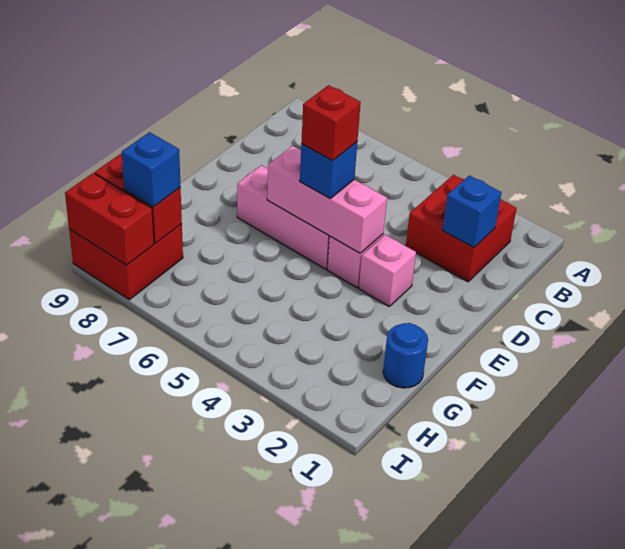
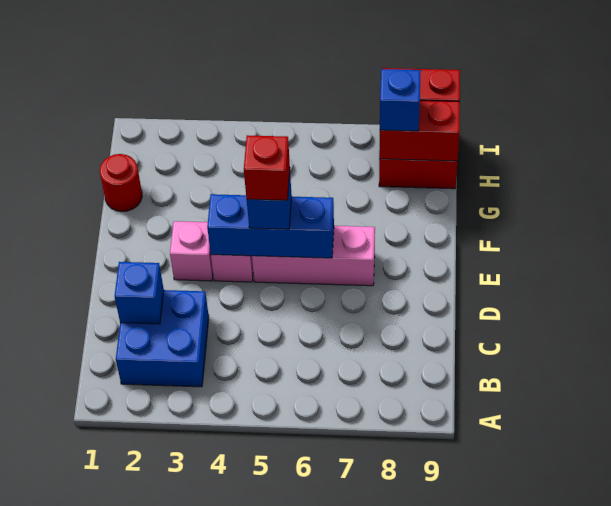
red 2x2 brick [406,175,517,282] -> blue 2x2 brick [116,290,209,387]
pink 1x3 brick [267,146,387,253] -> blue 1x3 brick [207,194,334,258]
blue 1x1 round brick [383,323,428,388] -> red 1x1 round brick [100,154,142,212]

